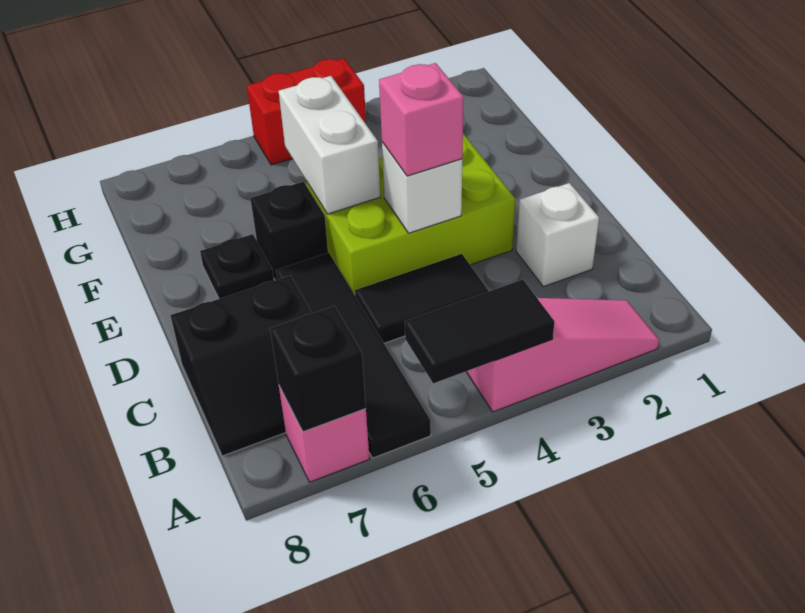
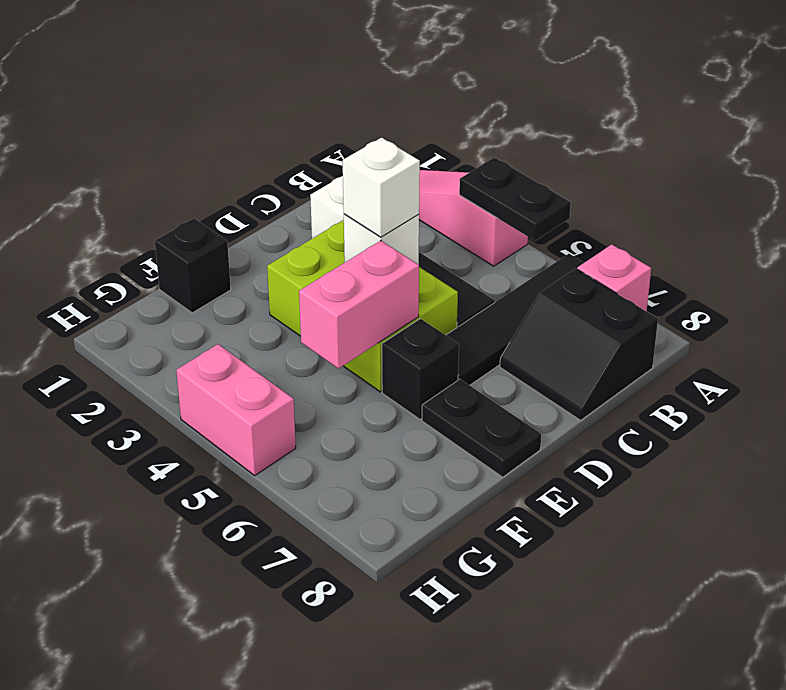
black 1x2 tile [405,280,554,383] -> black 1x2 plate [459,158,571,241]
black 1x1 brick [270,306,366,432] -> black 1x1 brick moved to [155,218,231,313]
black 2x2 slope [170,275,312,456] -> black 2x2 slope turned to [500,269,658,420]
pink 1x1 brick [379,63,464,176] -> white 1x1 brick [343,138,420,237]
white 1x2 brick [279,76,380,214] -> pink 1x2 brick [299,241,419,369]
black 1x1 plate [200,234,274,299] -> black 1x2 plate [422,379,541,477]
red 1x2 brick [247,58,366,165] -> pink 1x2 brick [176,344,296,475]

